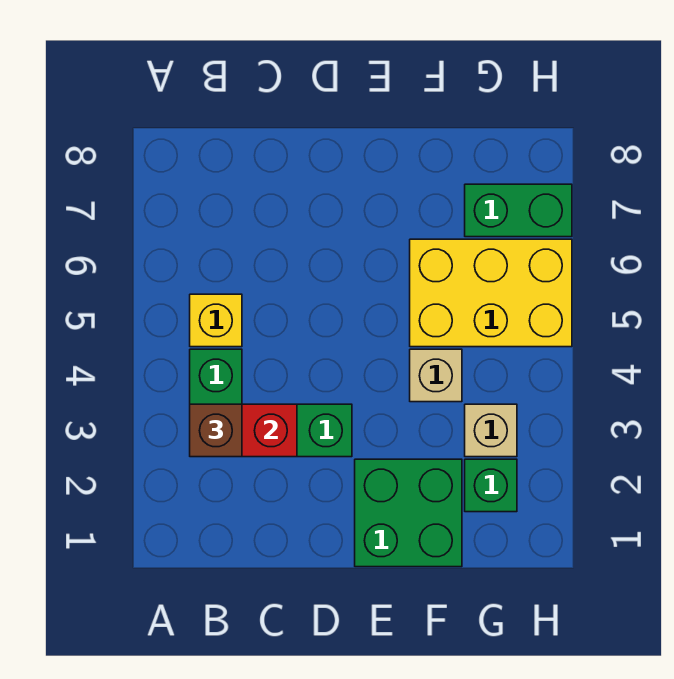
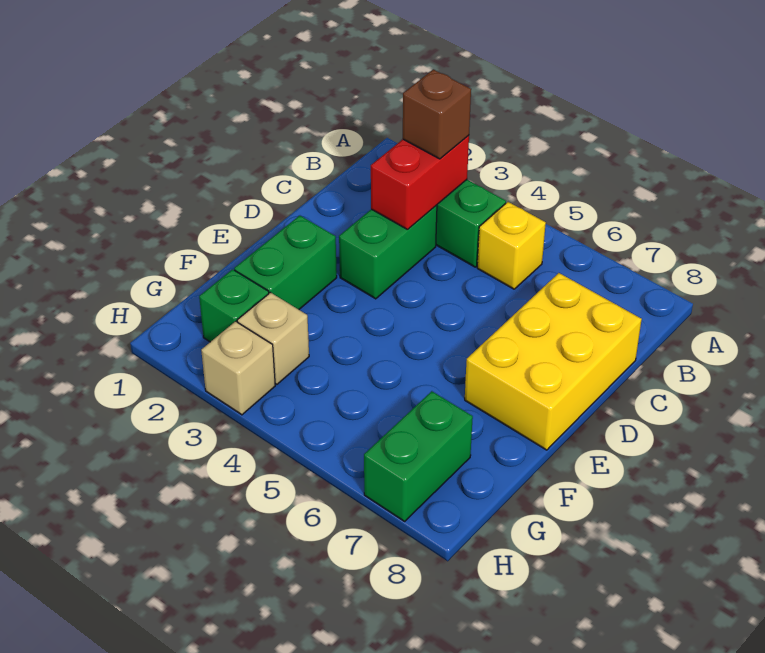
green 2x2 brick [355,459,462,567] -> green 1x2 brick [234,216,337,310]
tan 1x1 brick [410,349,462,402] -> tan 1x1 brick moved to [201,321,275,415]
yellow 2x3 brick [410,239,572,347] -> yellow 2x3 brick moved to [465,273,642,450]

